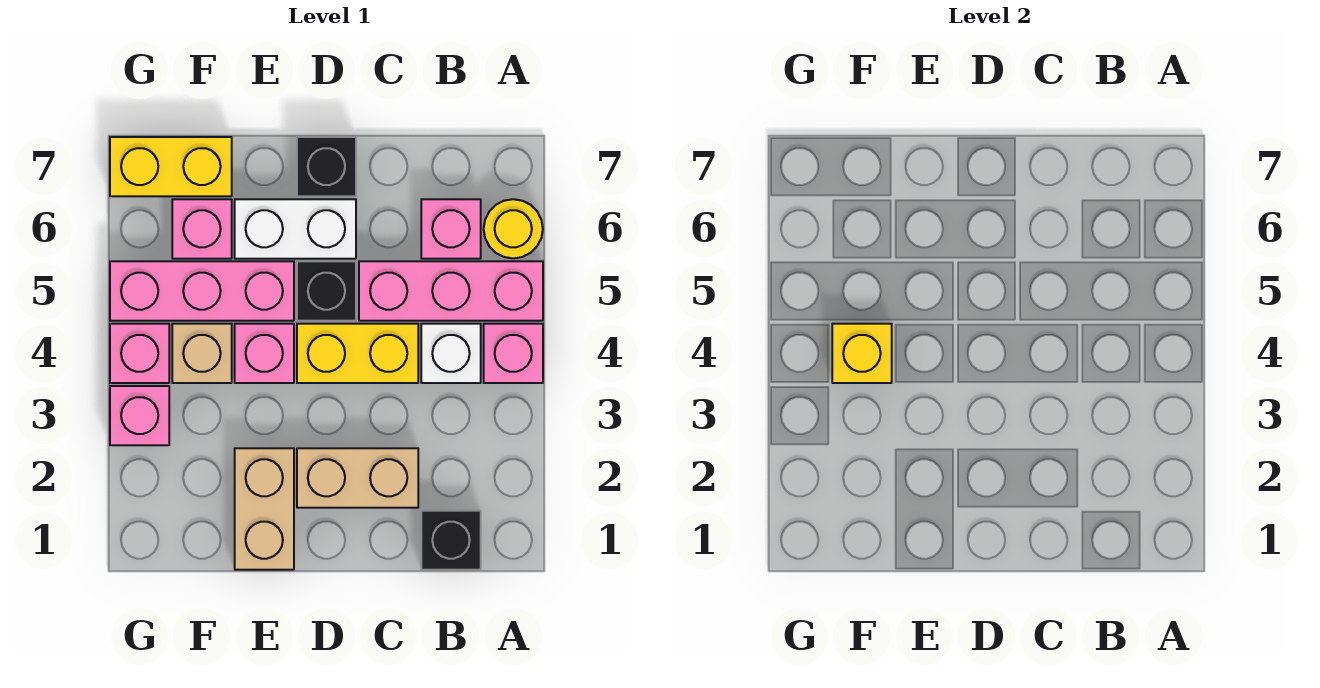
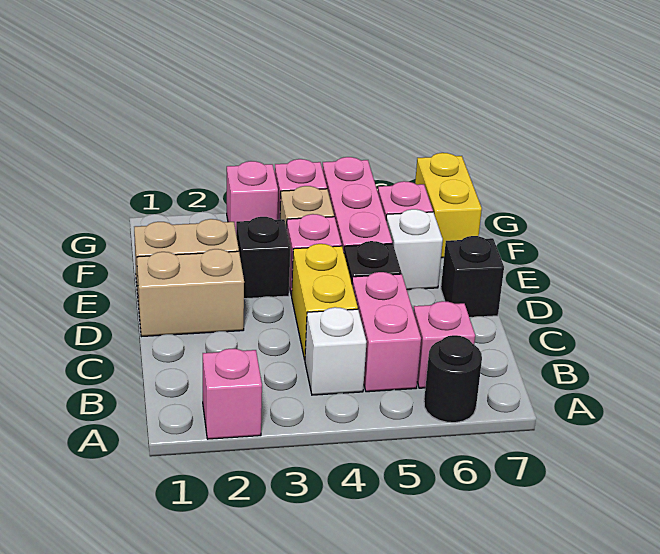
pink 1x1 brick [484,324,543,383] -> pink 1x1 brick moved to [203,349,262,439]
pink 1x3 brick [359,261,543,321] -> pink 1x2 brick [352,272,421,392]
yellow 1x1 round brick [484,199,543,258] -> black 1x1 round brick [424,335,482,423]
black 1x1 brick [421,511,481,570] -> black 1x1 brick moved to [236,217,290,299]
tan 1x2 brick [297,448,418,508] -> tan 1x2 brick turned to [137,249,244,337]
white 1x2 brick [235,199,356,259] -> white 1x1 brick [386,209,443,290]
yellow 1x1 brick [832,324,892,383] -> none

